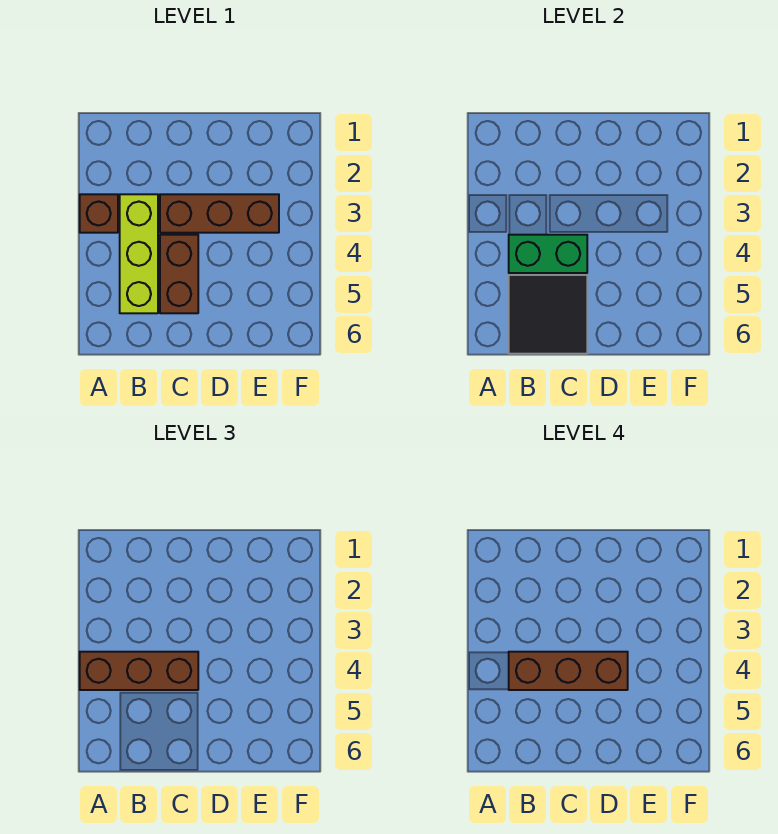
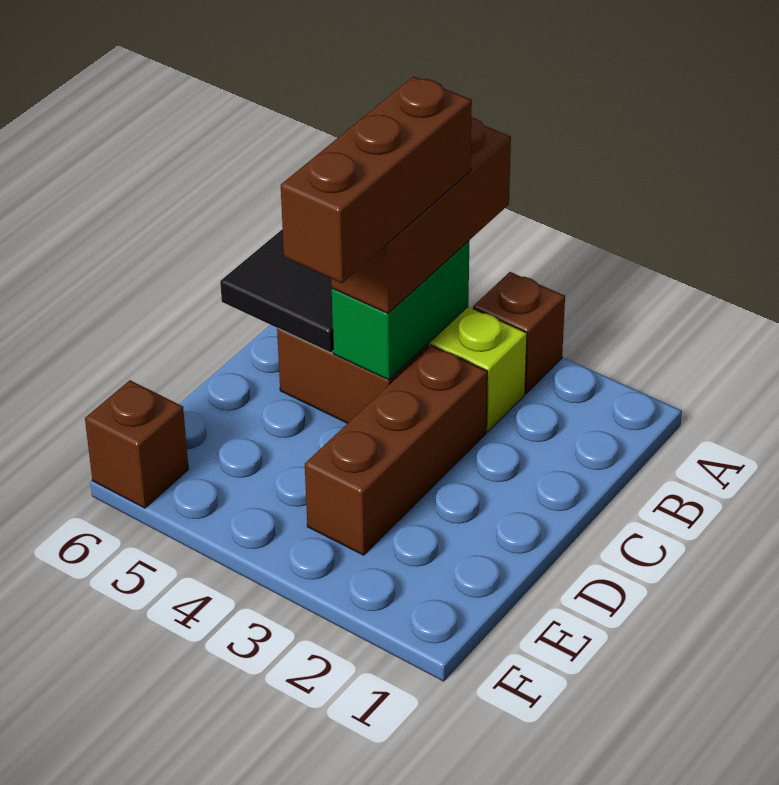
none -> brown 1x1 brick [85,380,188,508]

